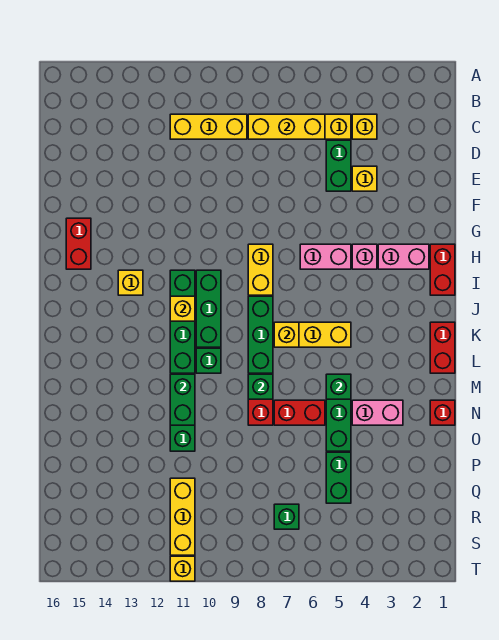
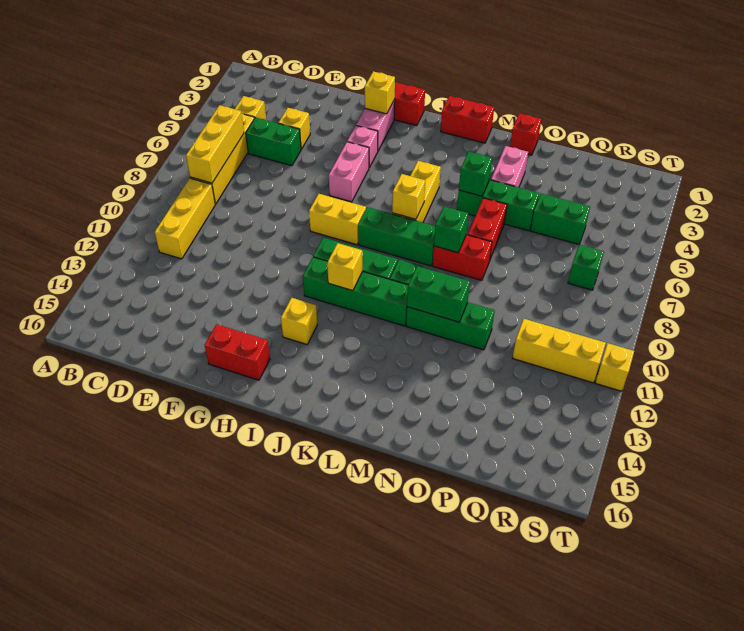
none -> yellow 1x1 brick [365,71,395,114]

